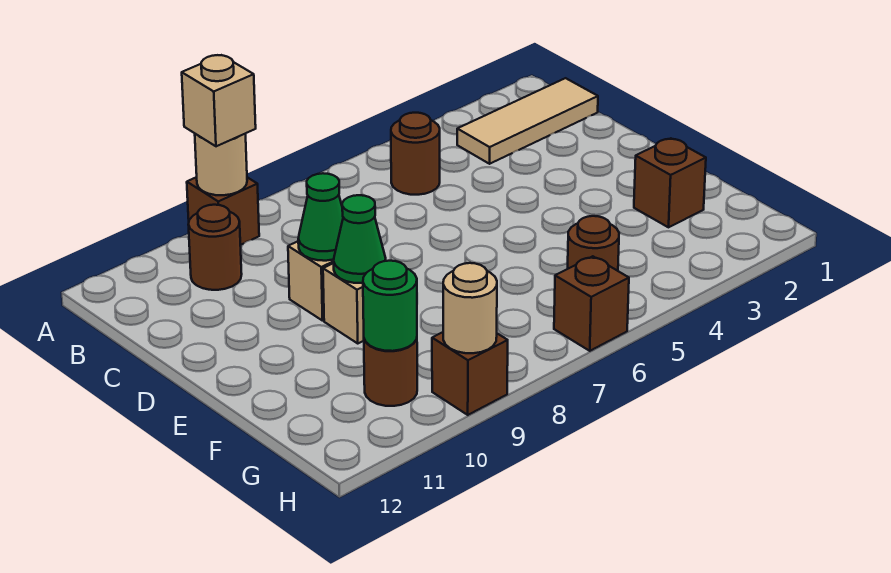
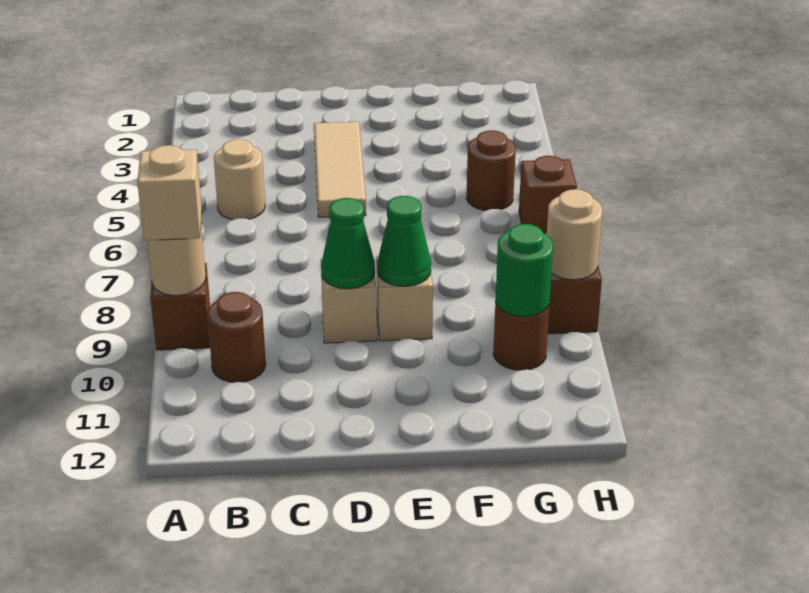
tan 1x3 tile [457,78,598,164] -> tan 1x3 tile moved to [314,122,366,217]
brown 1x1 round brick [391,113,440,195] -> tan 1x1 round brick [214,139,265,220]
brown 1x1 brick [634,138,706,227] -> none

